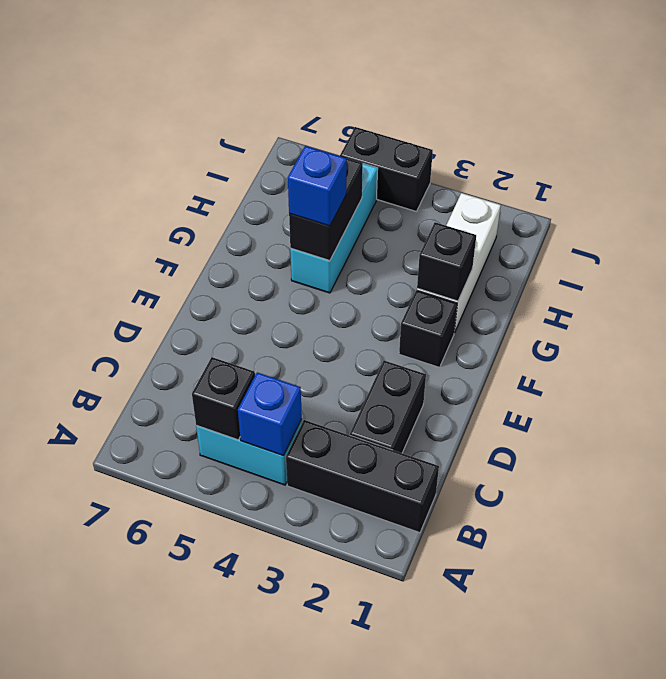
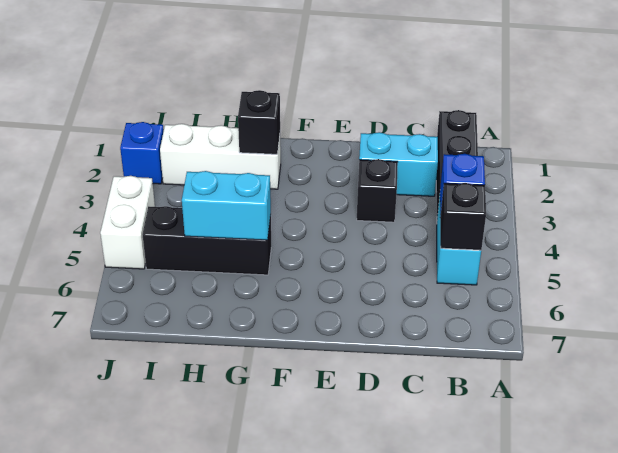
black 1x2 brick [350,361,426,453] -> cyan 1x2 brick [359,132,438,196]
black 1x1 brick [399,290,457,367] -> black 1x1 brick moved to [357,159,398,222]
cyan 1x3 brick [290,163,378,293] -> black 1x3 brick [143,206,271,275]
black 1x2 brick [289,159,363,261] -> cyan 1x2 brick [182,171,271,240]
blue 1x1 brick [288,146,347,226] -> blue 1x1 brick moved to [120,122,164,184]
black 1x2 brick [340,127,433,211] -> white 1x2 brick [100,176,155,269]

